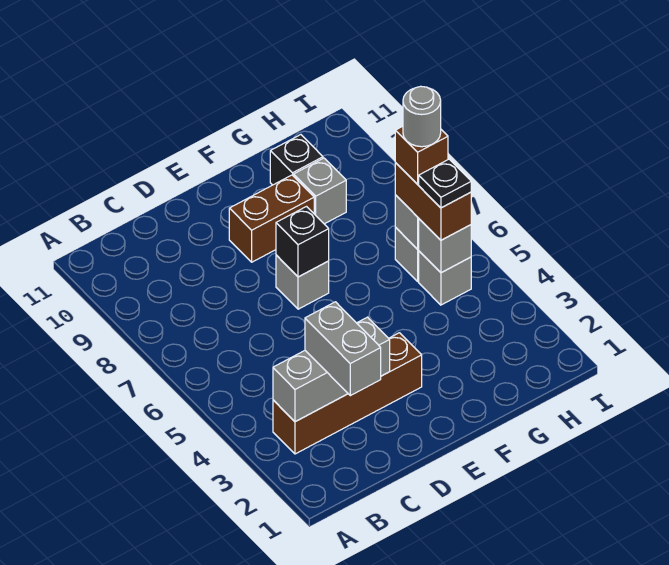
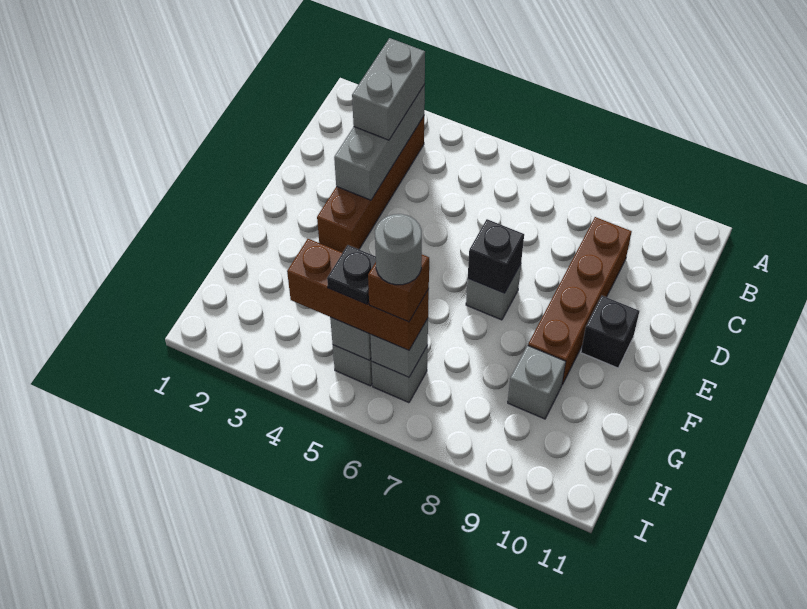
grey 1x2 brick [305,302,381,396] -> grey 1x2 brick turned to [352,38,425,140]
brown 1x2 brick [229,175,314,262] -> brown 1x4 brick [528,217,632,385]
black 1x1 brick [270,135,323,185] -> black 1x1 brick moved to [581,296,639,368]
brown 1x2 brick [395,163,471,240] -> brown 1x3 brick [287,239,429,350]

